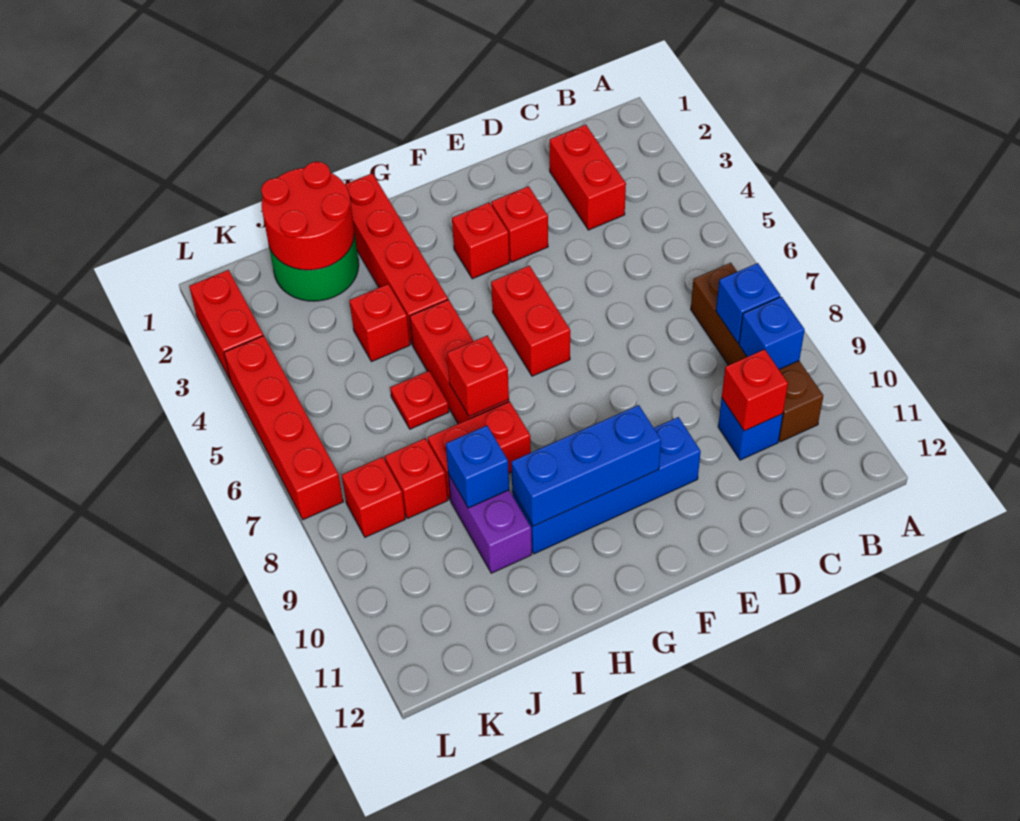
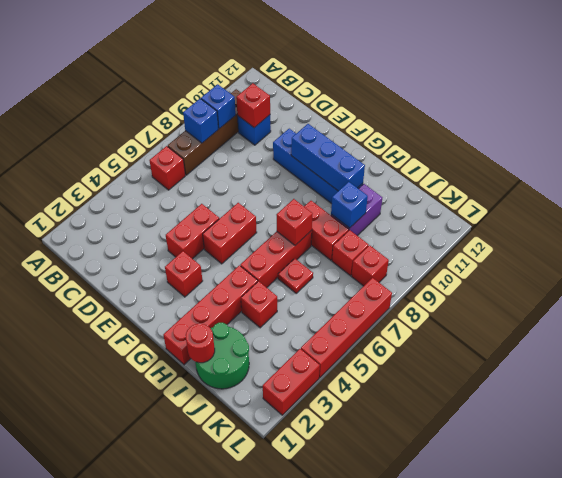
red 1x2 brick [550,125,626,230] -> red 1x2 brick moved to [166,204,219,259]
red 1x1 brick [491,186,548,262] -> red 1x1 brick moved to [149,146,185,190]
red 2x2 round brick [261,162,354,270] -> red 1x1 round brick [186,324,215,363]

